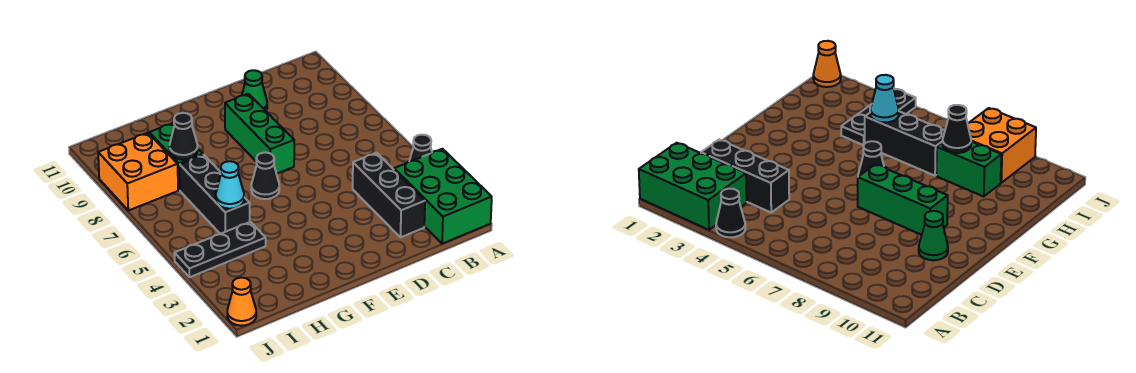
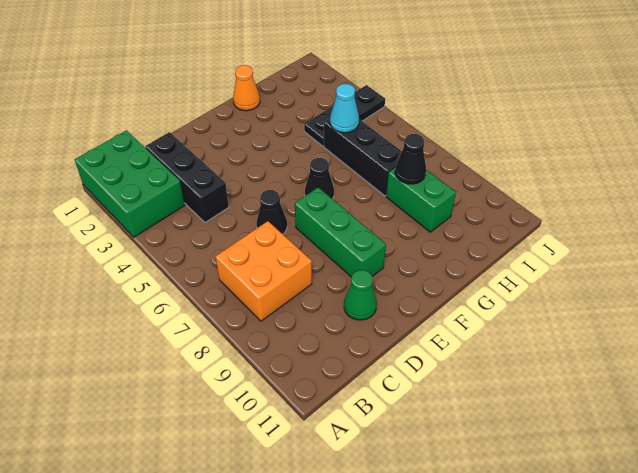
black 1x1 cone [409,135,432,161] -> black 1x1 cone moved to [256,190,287,234]
orange 2x2 brick [98,133,178,210] -> orange 2x2 brick moved to [216,221,312,321]
orange 1x1 cone [227,278,256,326] -> orange 1x1 cone moved to [233,65,260,111]

